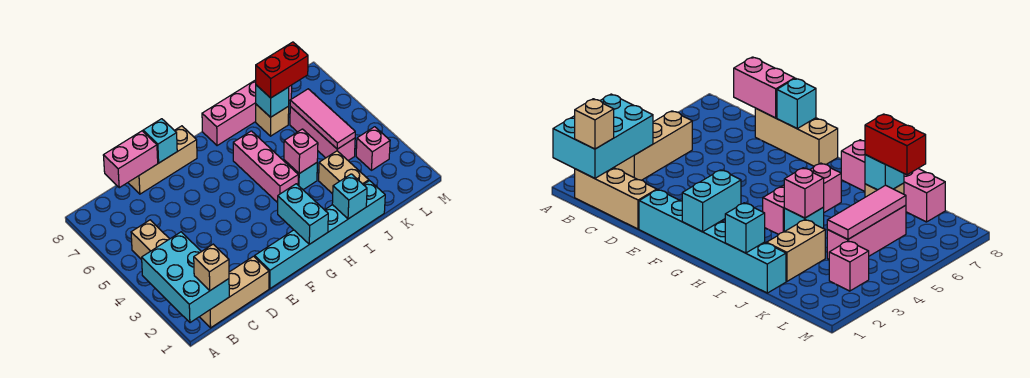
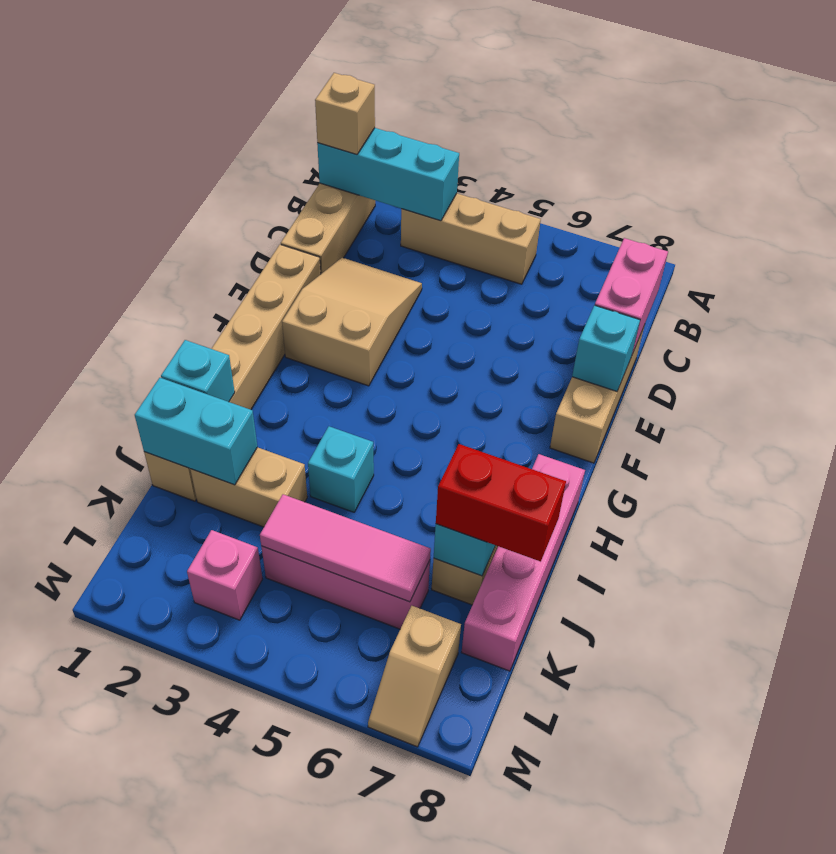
cyan 2x3 brick [142,232,229,323] -> cyan 1x3 brick [317,128,459,221]
none -> tan 2x3 slope [282,258,422,386]
cyan 1x6 brick [255,181,385,289] -> tan 1x6 brick [144,245,321,501]
cyan 1x2 brick [278,184,328,244] -> cyan 1x2 brick moved to [135,378,257,485]
pink 1x3 brick [233,131,298,203] -> none
pink 1x1 brick [284,129,318,174] -> none
red 1x2 brick [256,42,308,98] -> red 1x2 brick turned to [436,444,566,562]
none -> tan 1x2 slope [368,606,461,747]

